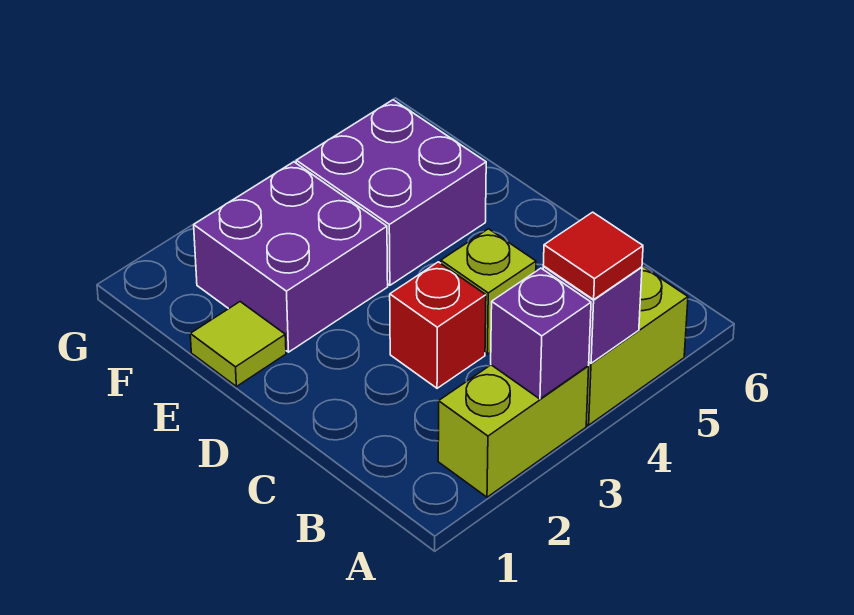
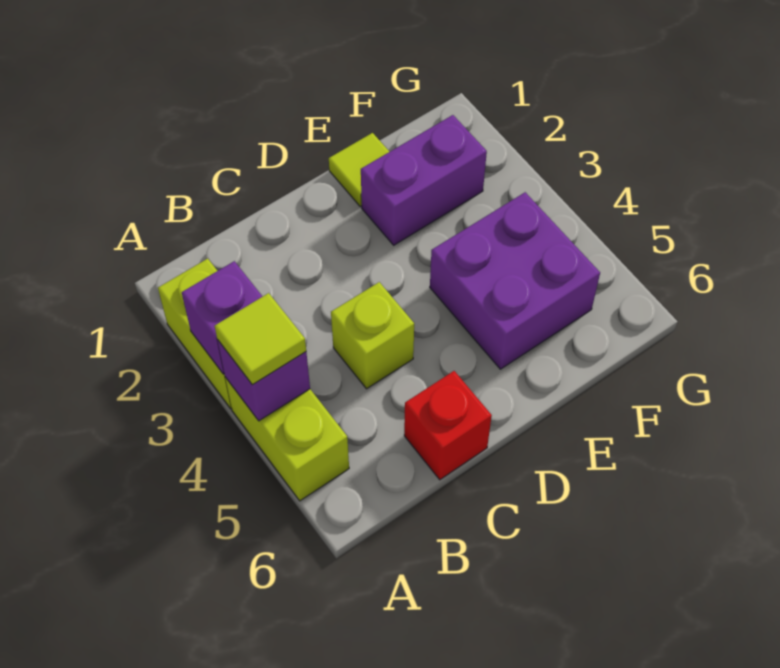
red 1x1 tile [543,212,643,300] -> lime 1x1 tile [215,293,306,385]
red 1x1 brick [390,262,486,388] -> red 1x1 brick moved to [404,371,492,480]
purple 2x2 brick [194,162,388,352] -> purple 1x2 brick [361,115,487,245]

